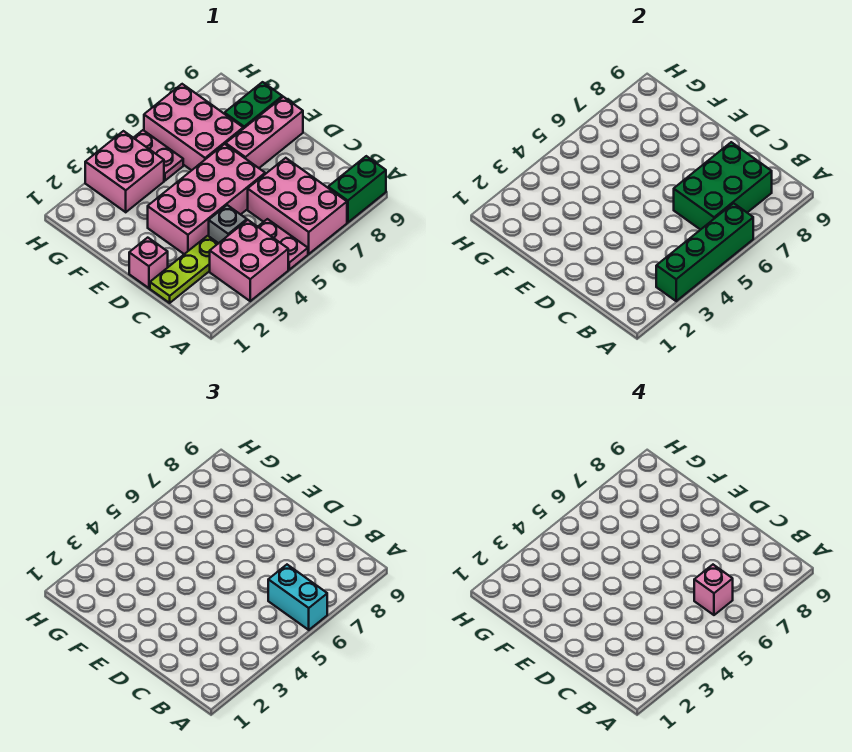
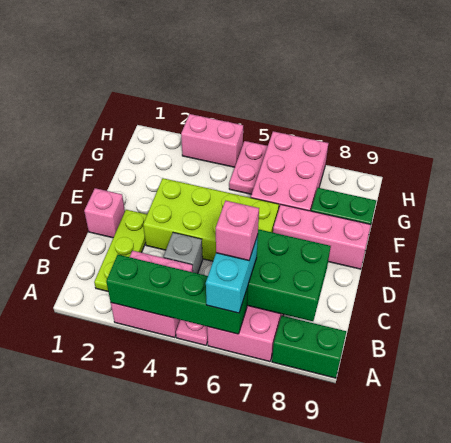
lime 1x3 plate [150,236,218,303] -> lime 1x3 plate turned to [94,210,147,291]
pink 2x4 brick [148,144,265,254] -> lime 2x4 brick [143,178,279,261]
pink 2x2 brick [85,131,164,212] -> pink 1x2 brick [181,114,243,167]

